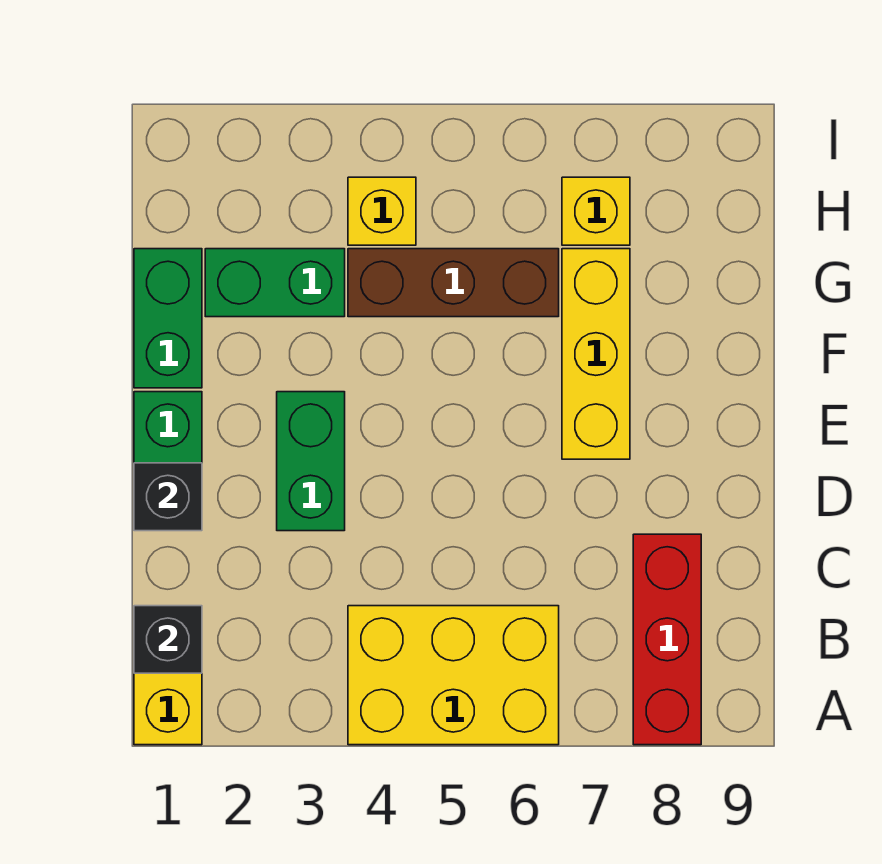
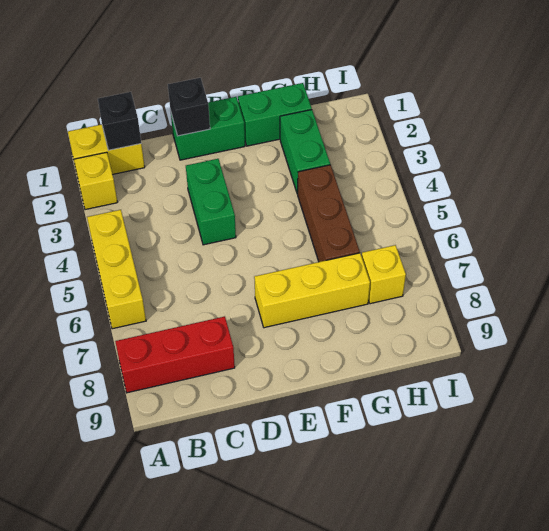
yellow 2x3 brick [348,606,559,745] -> yellow 1x3 brick [87,210,146,329]
green 1x2 brick [277,392,345,531] -> green 1x2 brick turned to [186,159,236,245]
yellow 1x1 brick [348,177,416,245] -> yellow 1x1 brick moved to [74,152,117,210]

